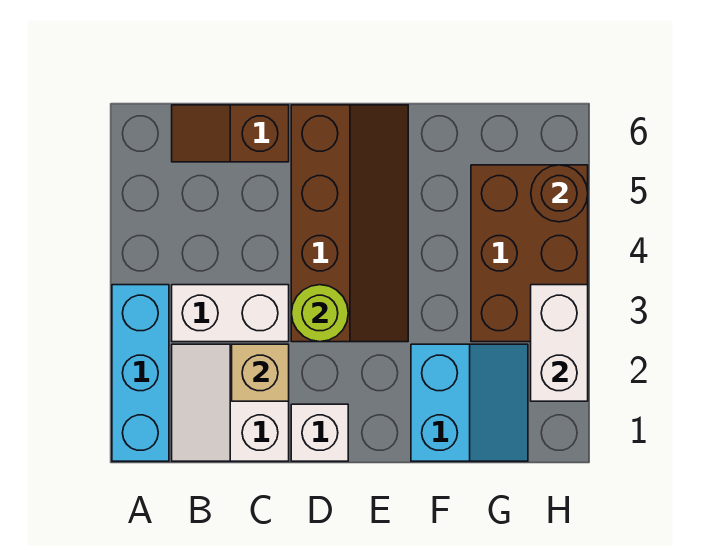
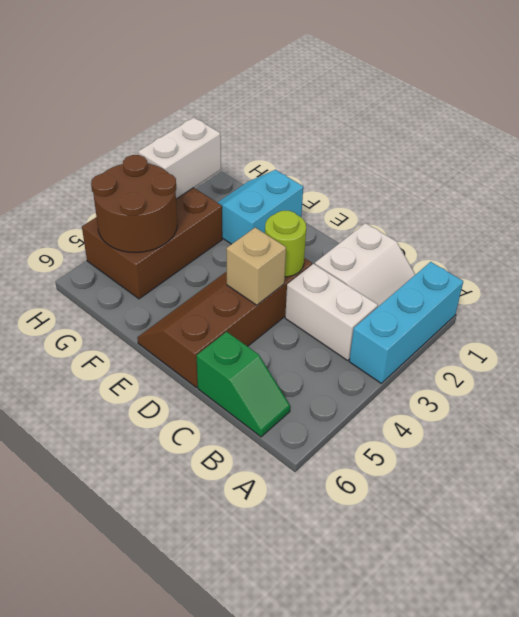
brown 1x2 slope [172,105,289,162] -> green 1x2 slope [196,332,290,437]
tan 1x1 brick [232,344,289,401] -> tan 1x1 brick moved to [226,228,286,305]
white 1x1 brick [291,404,348,461] -> none
brown 1x1 round brick [531,165,588,222] -> brown 2x2 round brick [91,155,177,253]

